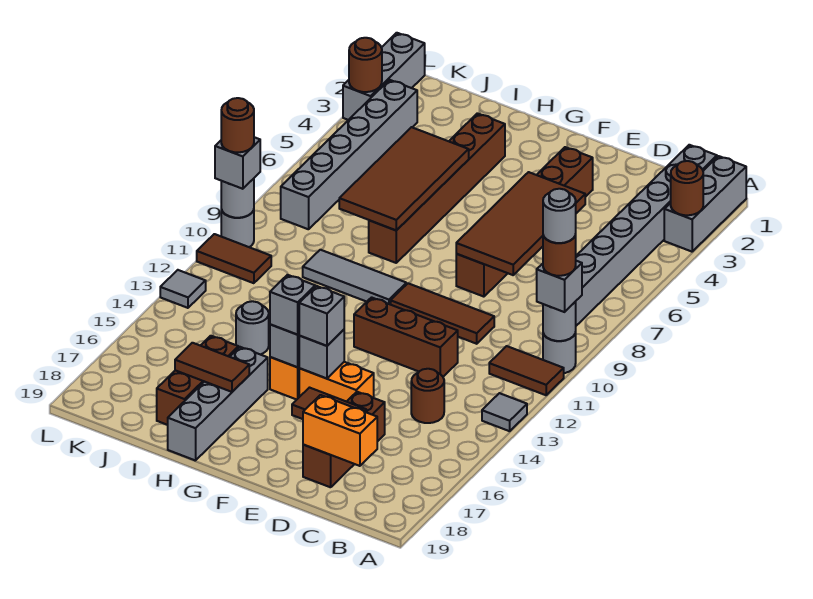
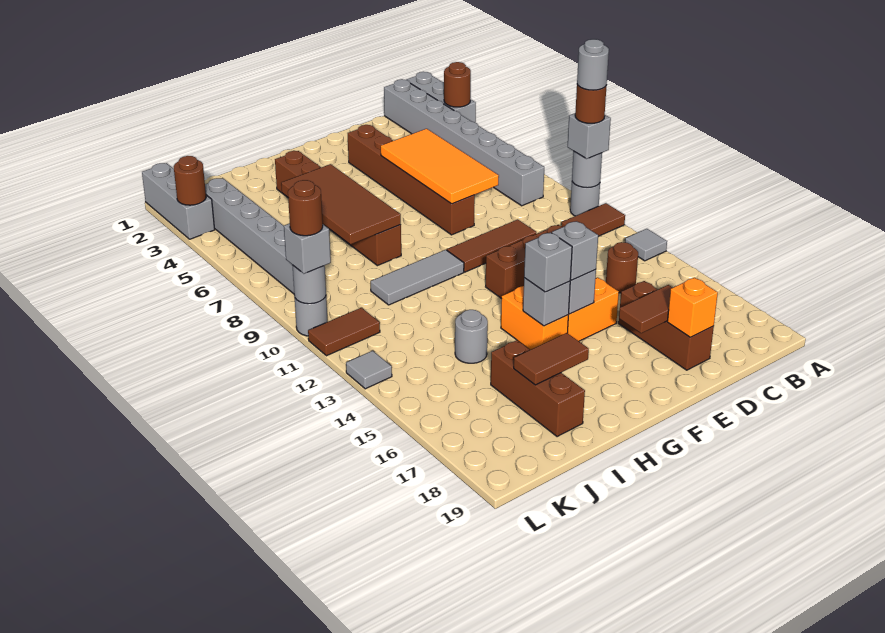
orange 1x2 brick [303,395,377,466] -> orange 1x1 brick [667,278,718,337]
brown 2x4 tile [456,172,585,275] -> orange 2x4 tile [381,129,499,204]
grey 1x4 brick [168,347,268,461] -> none

